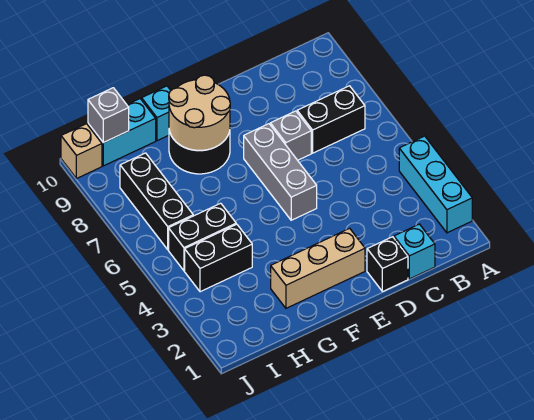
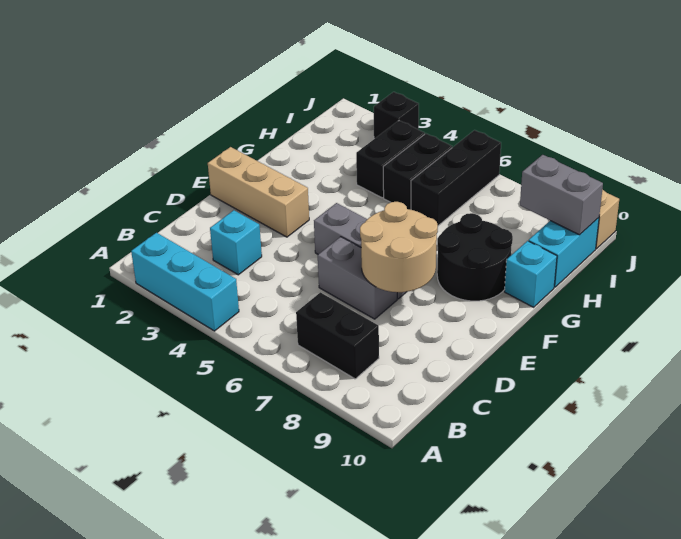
black 1x2 brick [297,86,365,153] -> black 1x2 brick turned to [296,292,379,379]
cyan 1x1 brick [394,224,435,279] -> cyan 1x1 brick moved to [210,210,262,275]
black 1x1 brick [367,237,408,292] -> black 1x1 brick moved to [374,92,419,139]
grey 1x1 brick [270,111,311,160] -> grey 1x2 brick [318,237,397,319]
tan 1x3 brick [271,228,365,308] -> tan 1x3 brick turned to [208,147,309,237]
tan 2x2 round brick [169,75,230,150] -> tan 2x2 round brick moved to [360,202,438,292]
black 1x3 brick [120,153,193,250] -> black 1x3 brick turned to [411,130,501,226]
grey 1x1 brick [88,88,129,143] -> grey 1x2 brick [520,155,603,235]

